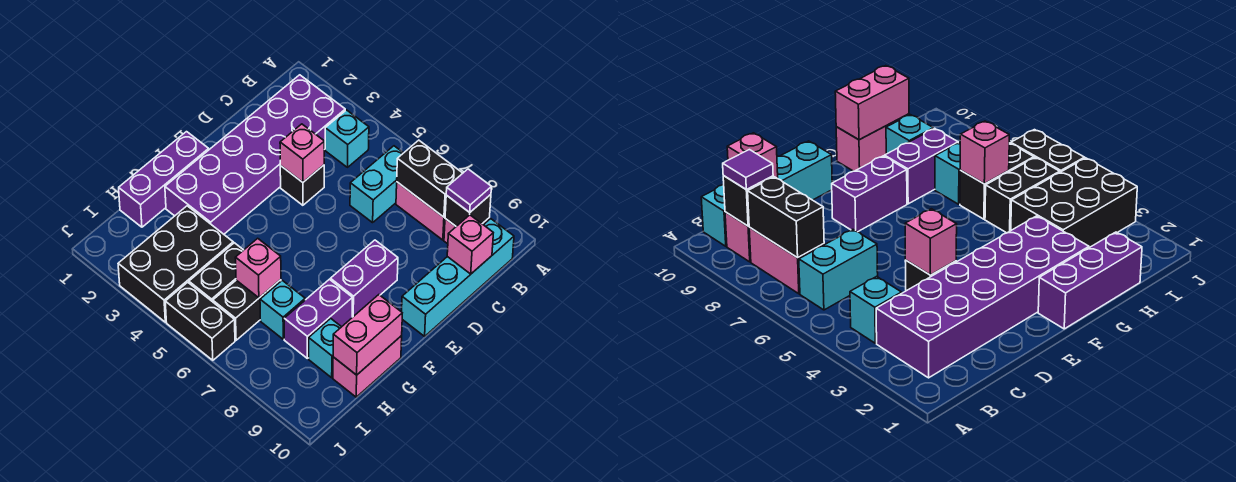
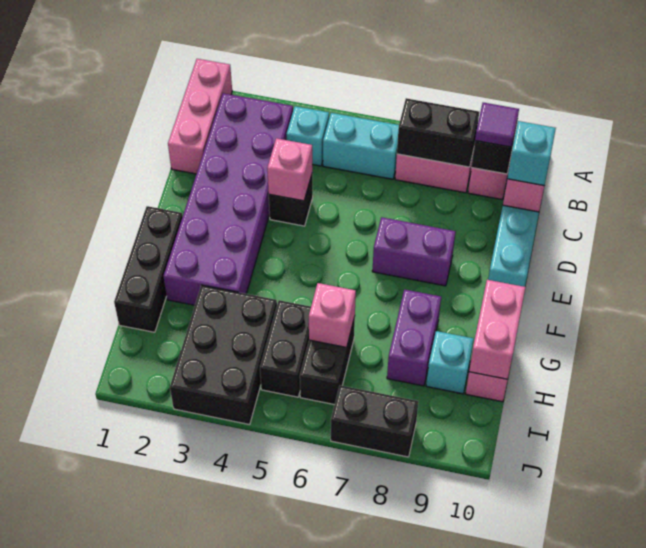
none -> pink 1x3 brick [168,59,232,174]
cyan 1x2 brick [350,146,403,223] -> cyan 1x2 brick turned to [323,113,399,179]
purple 1x2 brick [330,240,398,317] -> purple 1x2 brick turned to [372,217,456,286]
purple 1x3 brick [119,132,209,227] -> black 1x3 brick [114,206,183,332]
cyan 1x1 brick [260,280,305,339] -> cyan 1x1 brick moved to [507,121,556,186]
black 1x2 brick [165,282,235,360] -> black 1x2 brick moved to [331,385,419,457]

